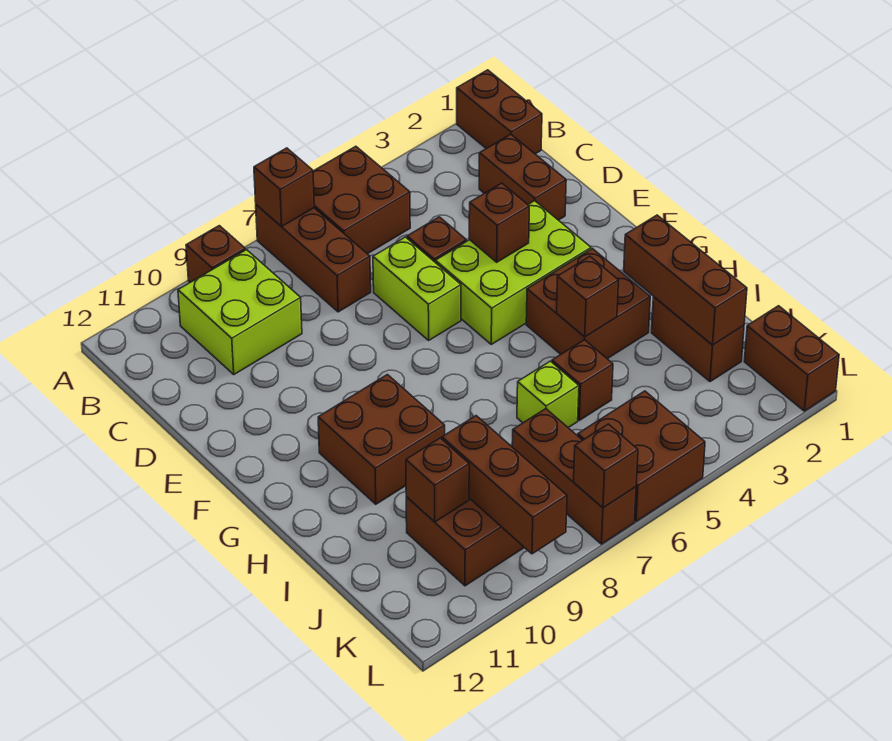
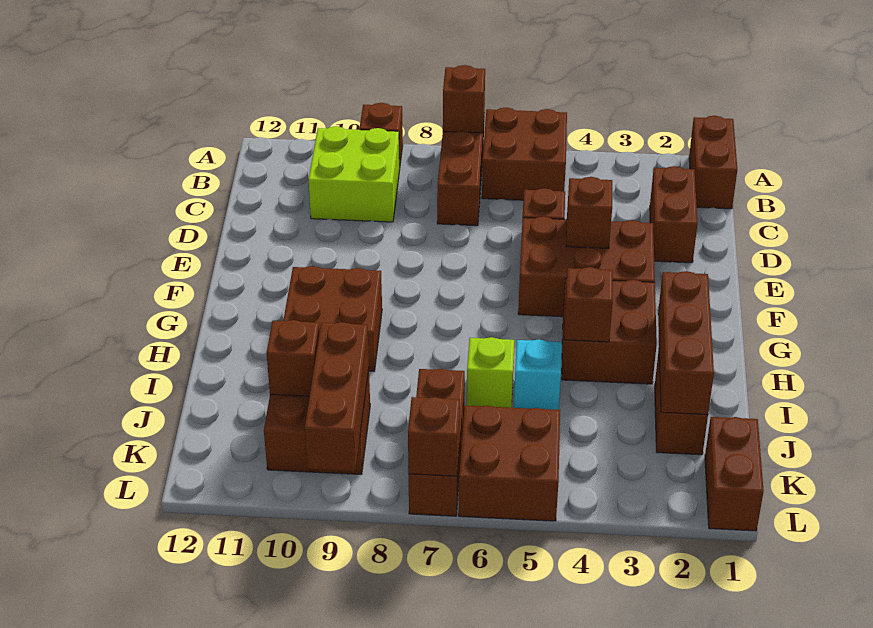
lime 1x2 brick [373,237,461,340] -> none
lime 2x3 brick [435,201,591,344] -> brown 2x3 brick [518,216,655,317]
brown 1x1 brick [552,340,613,420] -> cyan 1x1 brick [514,339,562,410]

